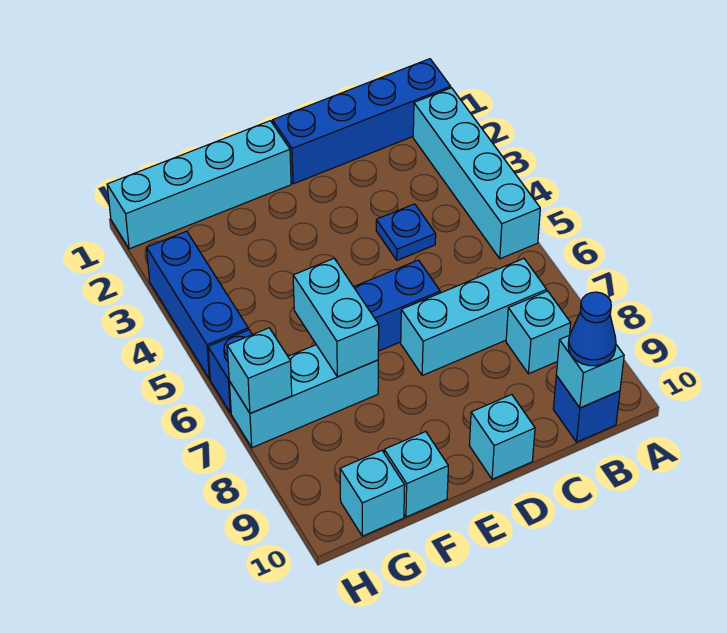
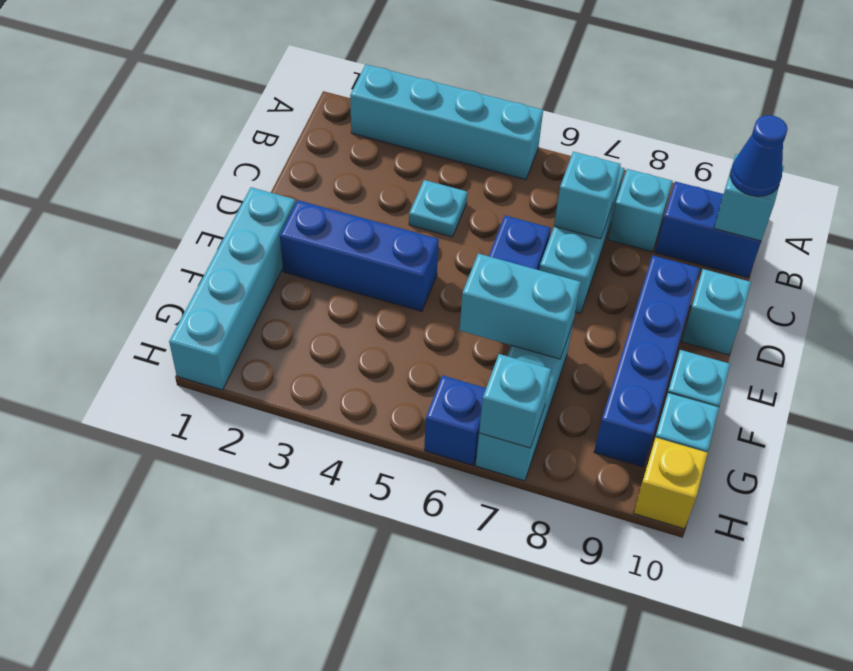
blue 1x4 brick [273,59,451,184] -> blue 1x4 brick moved to [594,255,700,467]
blue 1x1 brick [553,376,620,442] -> blue 1x2 brick [655,181,761,278]
blue 1x1 plate [376,204,436,260] -> cyan 1x1 plate [409,180,467,237]
none -> cyan 1x1 brick [554,152,621,239]
blue 1x3 brick [147,231,248,379] -> blue 1x3 brick moved to [280,200,439,311]
none -> yellow 1x1 brick [634,437,708,529]

